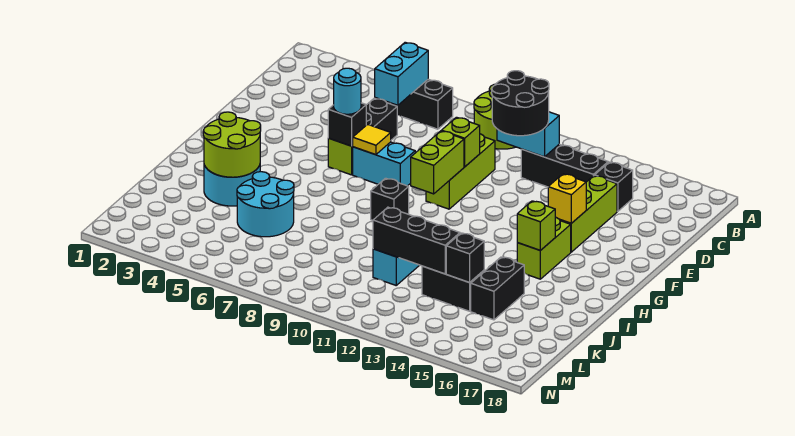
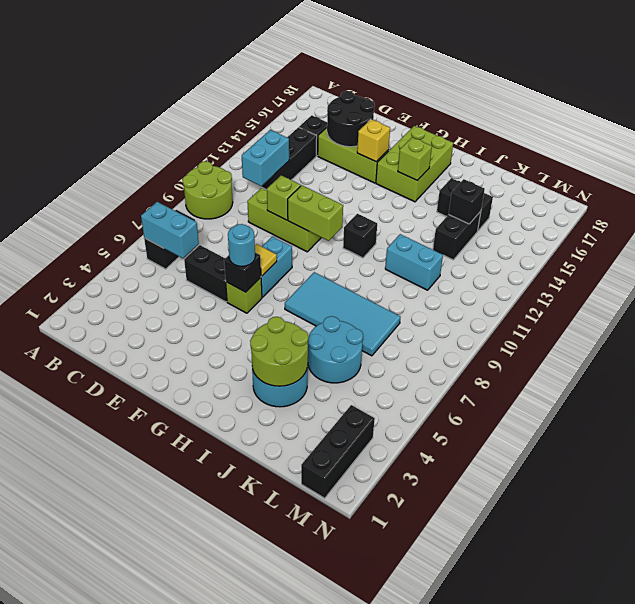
black 2x2 round brick [492,71,549,136] -> black 2x2 round brick moved to [327,91,375,147]
lime 1x2 brick [517,217,571,279] -> lime 2x3 brick [376,126,453,202]
none -> cyan 2x4 tile [285,272,400,356]
black 1x1 brick [371,178,409,220] -> black 1x1 brick moved to [343,214,377,258]
black 1x3 brick [373,207,460,274] -> black 1x3 brick moved to [301,405,375,498]

